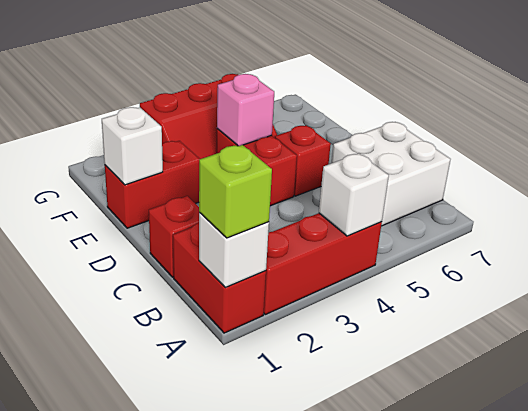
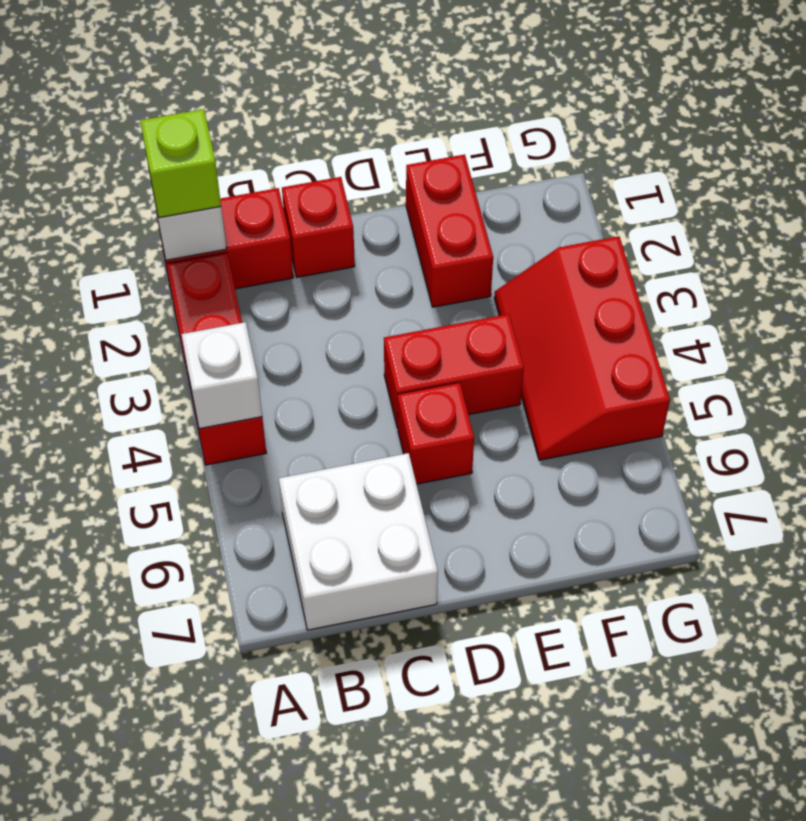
white 1x1 brick [102,107,163,185] -> none
pink 1x1 brick [217,74,274,146] -> none

